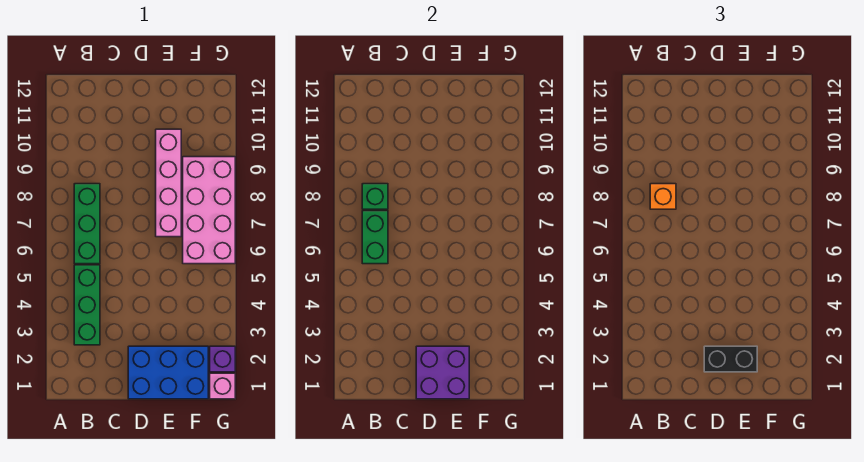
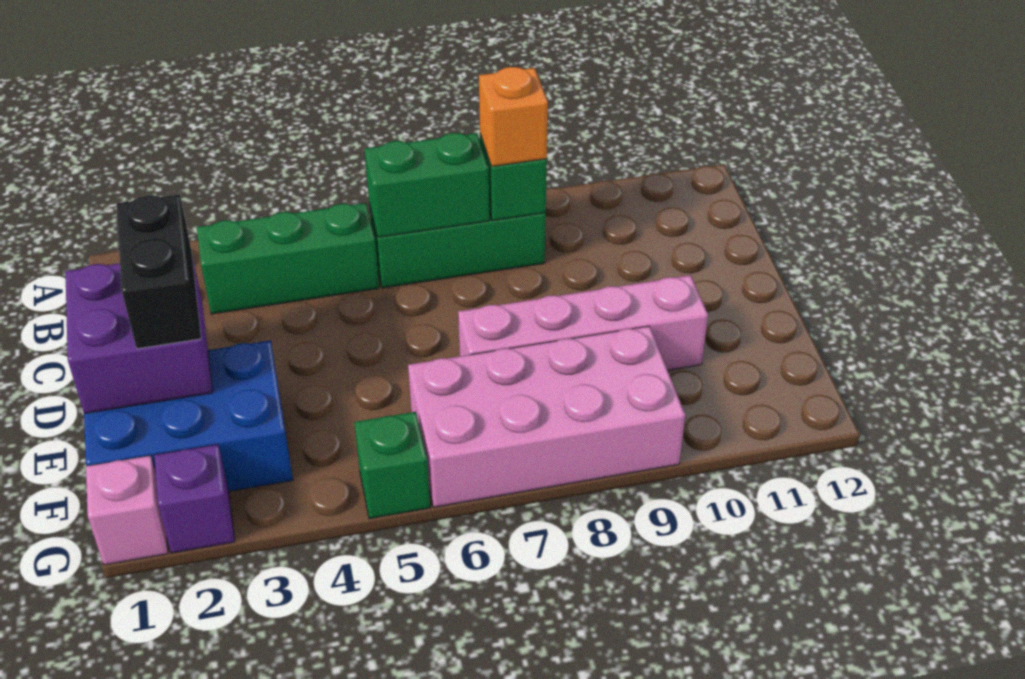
blue 2x3 brick [128,346,208,399] -> blue 2x3 brick turned to [84,340,293,491]
none -> green 1x1 brick [354,412,430,519]

